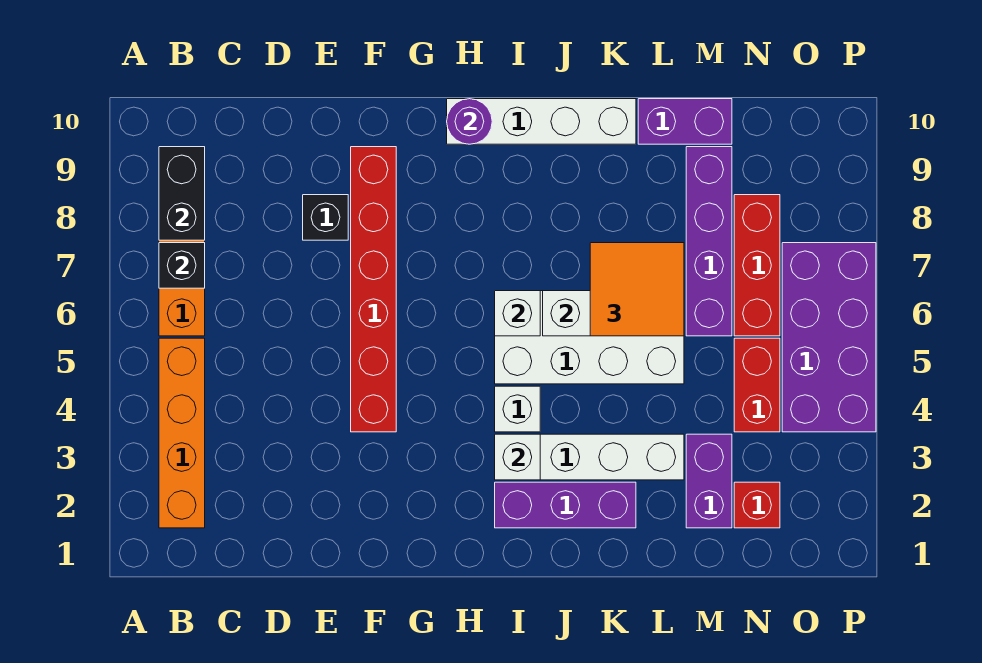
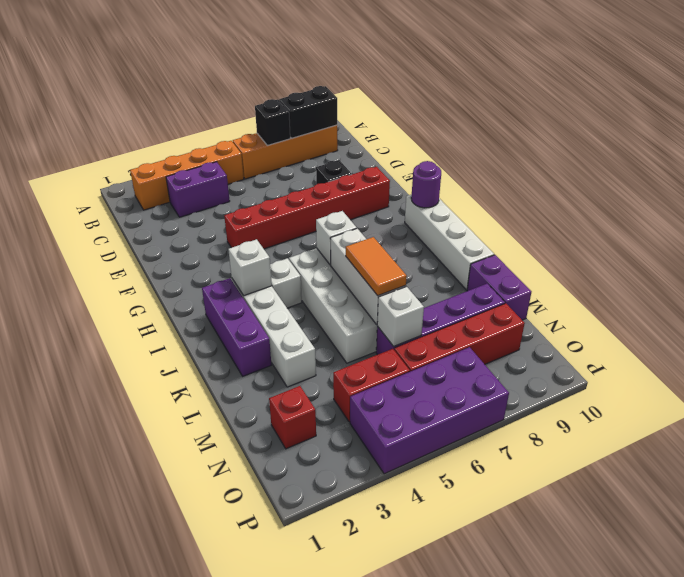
orange 2x2 tile [590,243,684,336] -> orange 1x2 tile [346,237,407,296]
purple 1x2 brick [686,434,732,528] -> purple 1x2 brick moved to [166,162,230,217]
none -> white 1x1 brick [377,287,424,346]
red 1x3 brick [734,195,780,336] -> red 1x4 brick [394,303,525,372]

